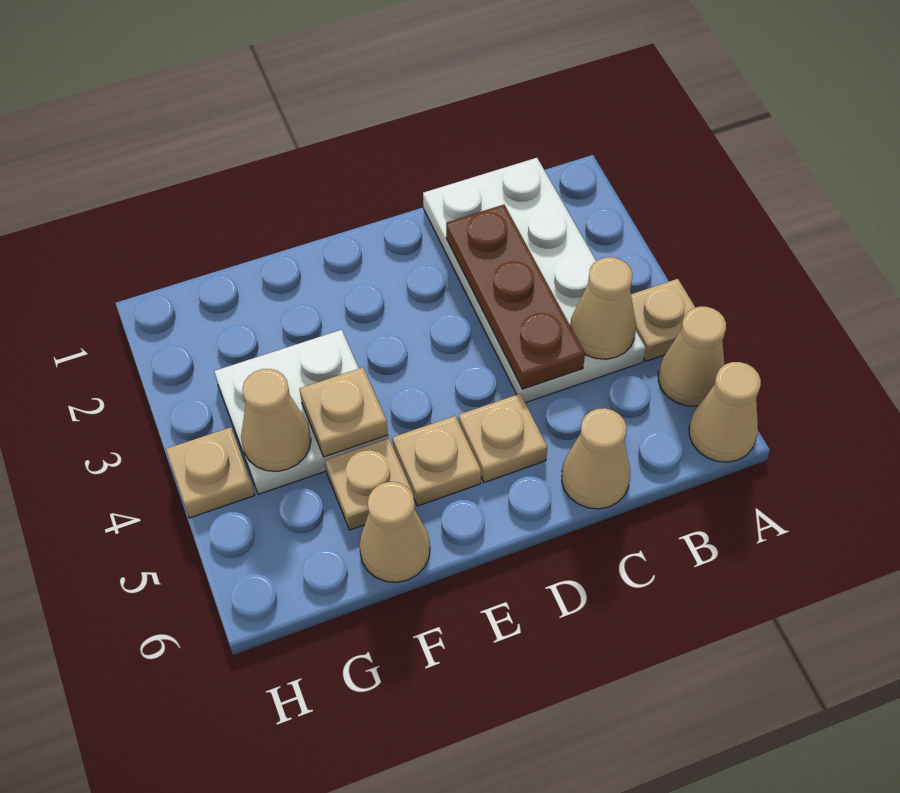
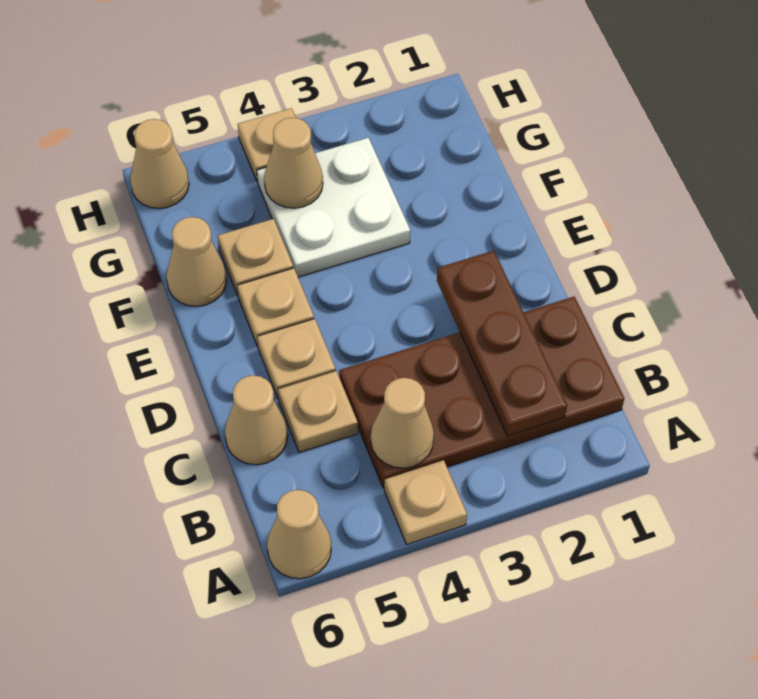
tan 1x1 cone [658,307,726,406] -> tan 1x1 cone moved to [130,119,189,209]
white 2x4 plate [423,158,646,403] -> brown 2x4 plate [339,297,624,488]
brown 1x3 plate [446,205,585,389] -> brown 1x3 plate turned to [437,251,567,436]
tan 1x1 plate [299,368,388,457] -> tan 1x1 plate moved to [278,371,358,453]

